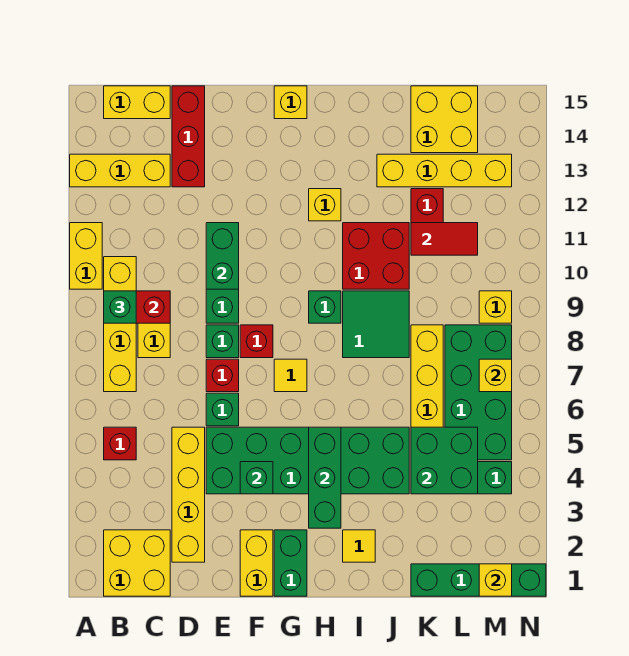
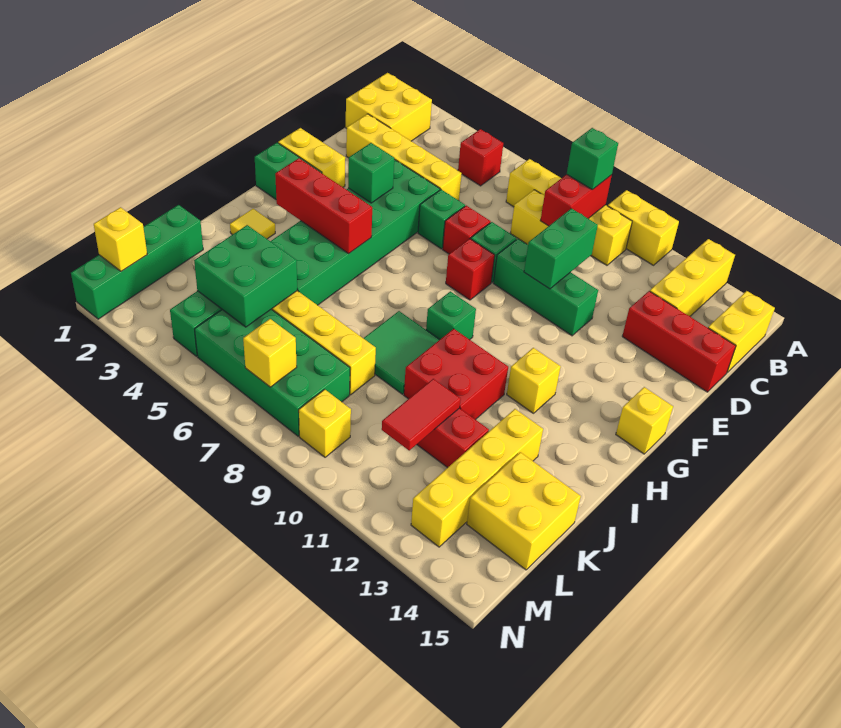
green 1x2 brick [206,223,239,289] -> green 1x2 brick turned to [524,209,598,289]
yellow 1x1 tile [274,359,307,392] -> none
green 1x3 brick [309,427,341,528] -> red 1x3 brick [275,158,372,253]

